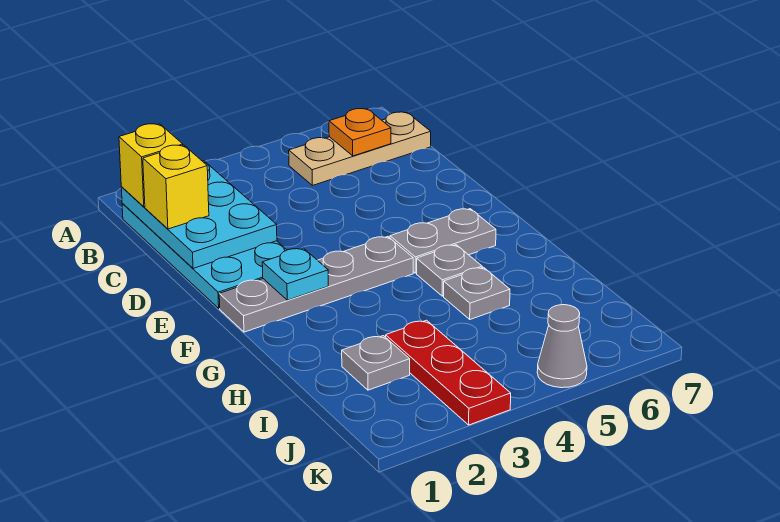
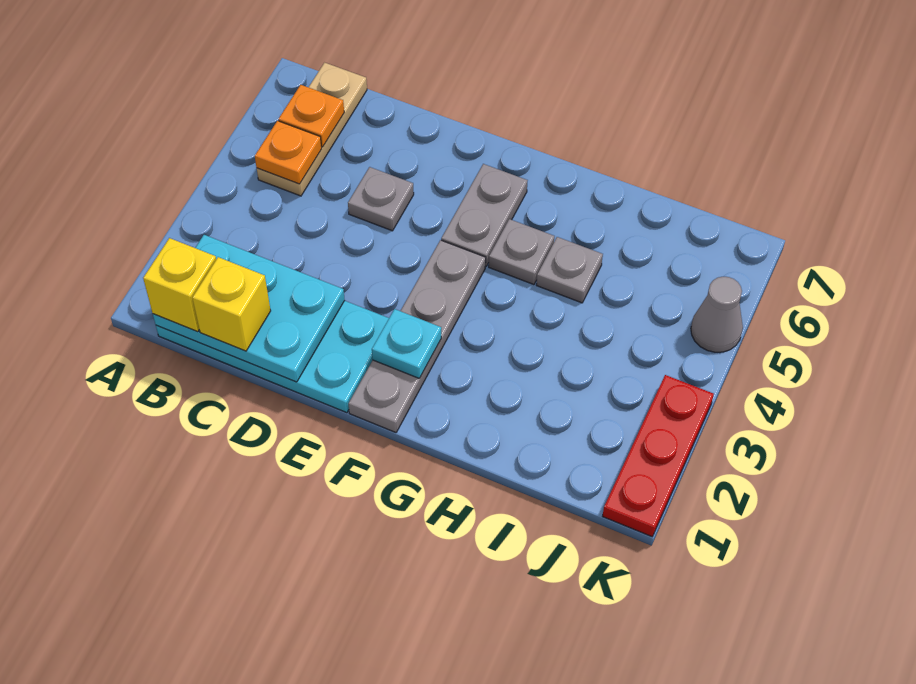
none -> orange 1x1 plate [255,121,322,184]
grey 1x1 plate [342,336,410,390] -> grey 1x1 plate moved to [348,167,414,231]
red 1x3 plate [386,320,511,425] -> red 1x3 plate turned to [603,375,714,537]

